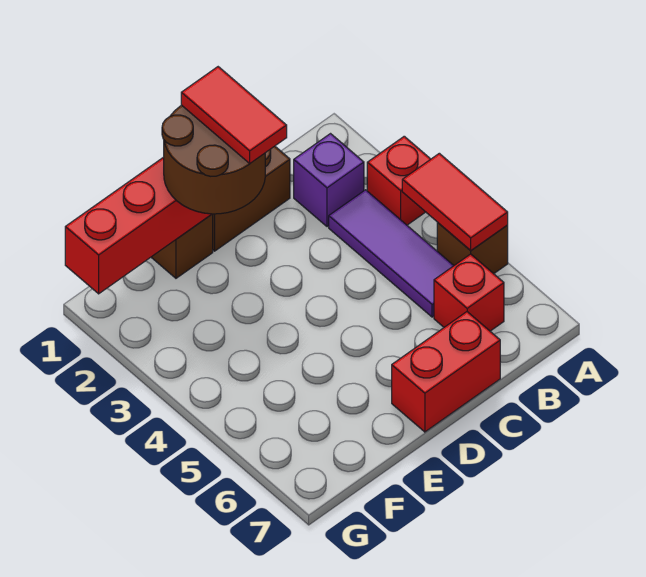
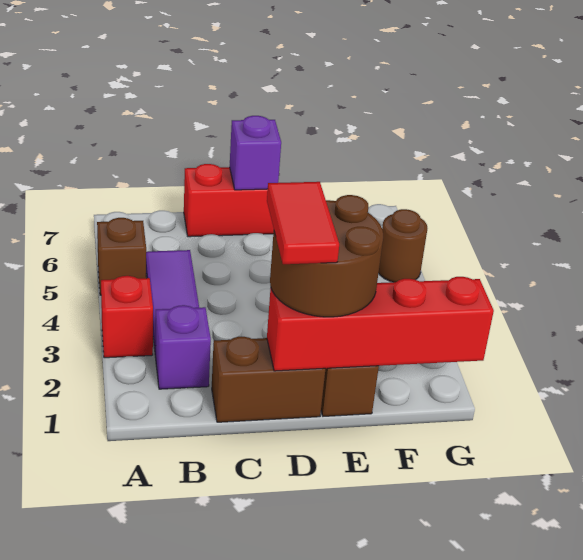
red 1x2 tile [402,153,508,251] -> none
red 1x1 brick [434,254,504,331] -> none
none -> purple 1x1 brick [230,116,281,190]
none -> brown 1x1 round brick [379,209,427,282]

